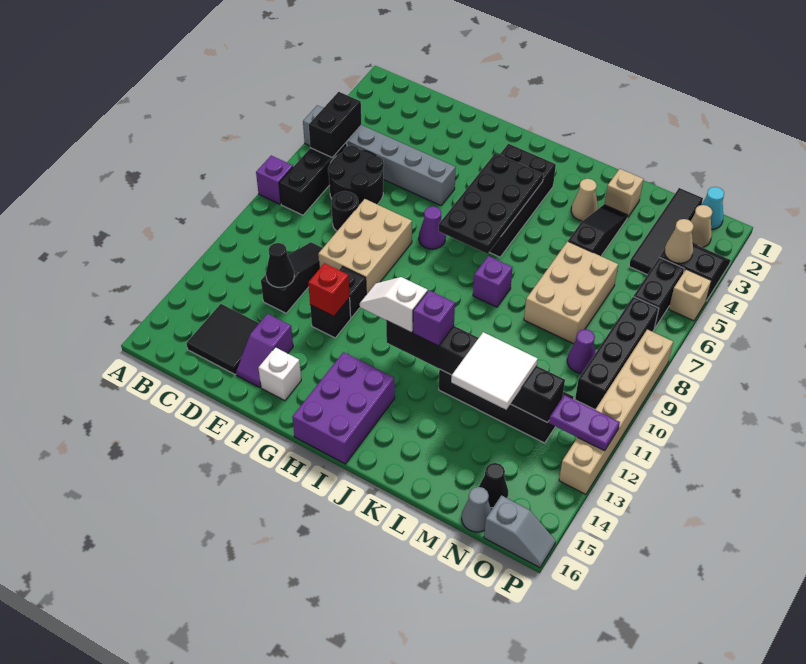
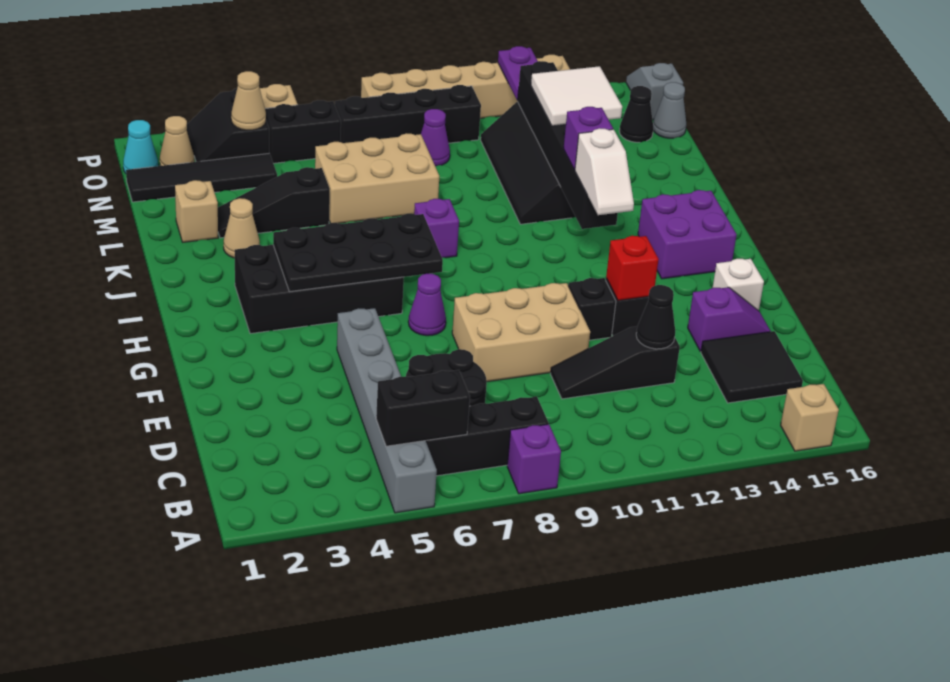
none -> tan 1x1 brick [781,384,839,451]
black 1x1 round brick [331,191,359,231] -> none
purple 2x3 brick [292,352,395,464] -> purple 2x2 brick [638,190,737,279]

